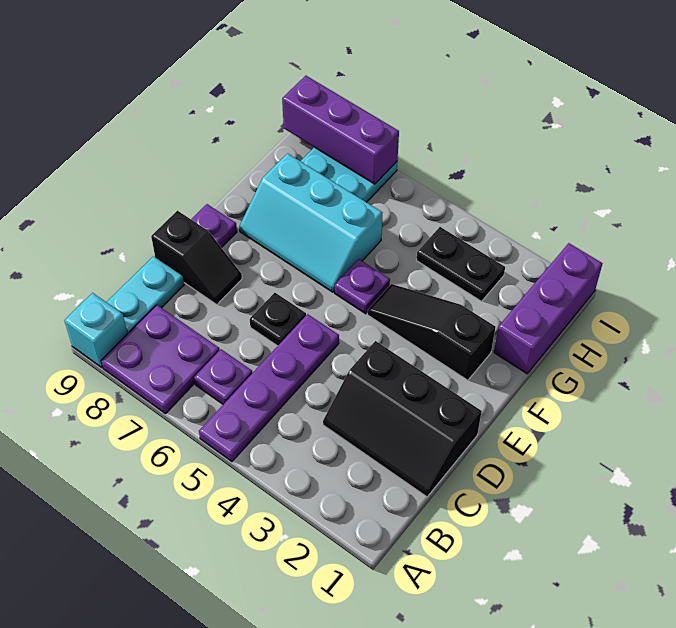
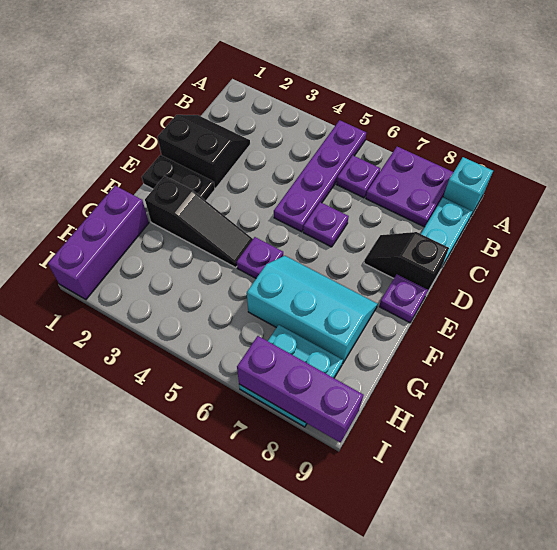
black 2x3 slope [323,341,482,497] -> black 2x2 slope [158,115,250,188]
black 1x1 plate [250,293,306,346] -> purple 1x1 plate [303,202,349,247]
black 1x2 plate [417,227,505,301] -> black 1x2 plate moved to [142,155,215,200]

